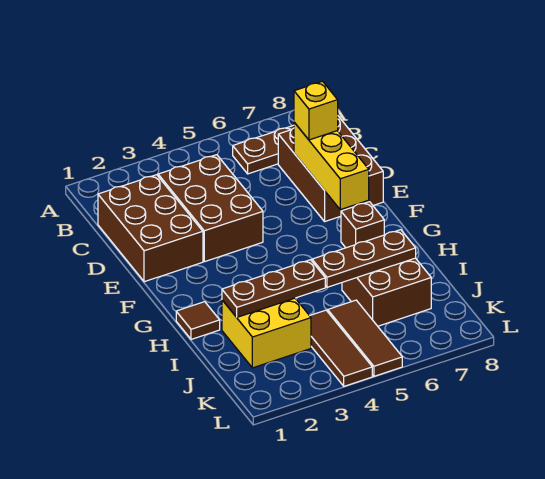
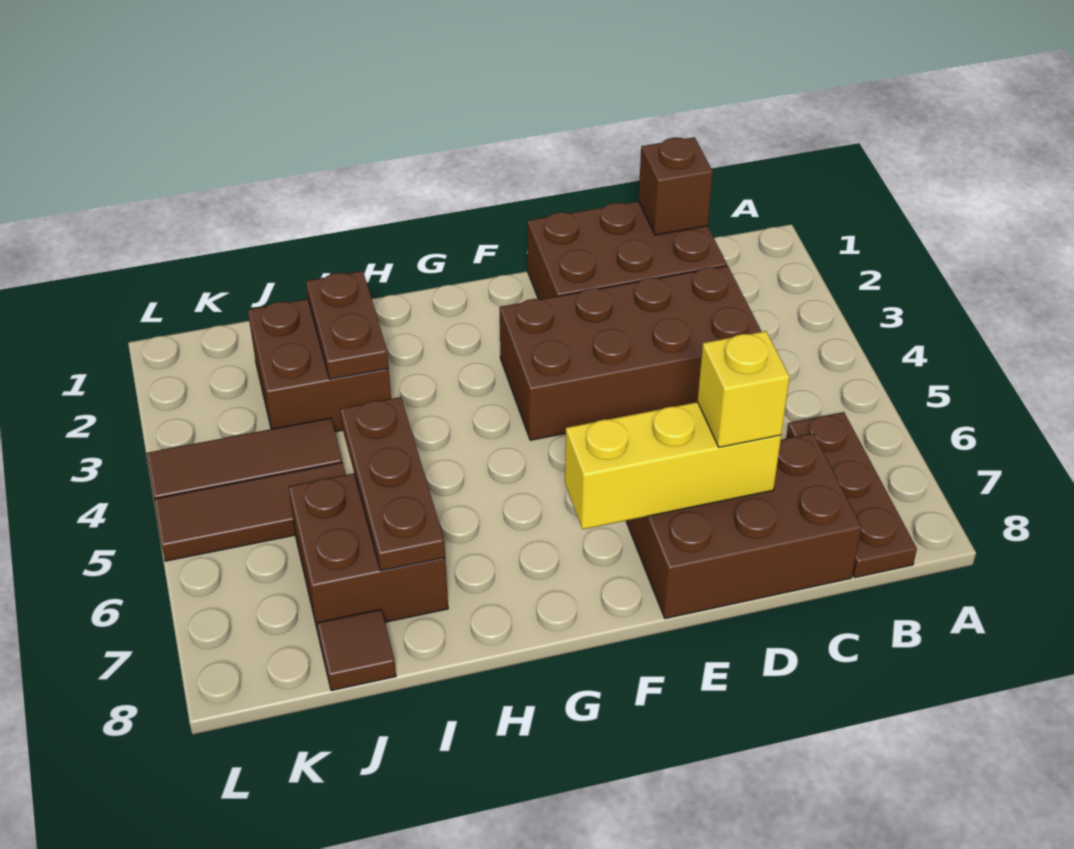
brown 2x3 brick [158,155,263,262] -> brown 2x4 brick [499,266,762,440]
brown 1x1 brick [341,202,384,248] -> brown 1x1 brick moved to [639,137,713,235]
brown 1x1 tile [176,302,220,339] -> brown 1x1 tile moved to [317,609,396,691]
yellow 2x2 brick [222,298,311,368] -> brown 2x2 brick [248,299,391,432]
brown 1x3 plate [222,260,325,317] -> brown 1x2 plate [306,271,389,379]

